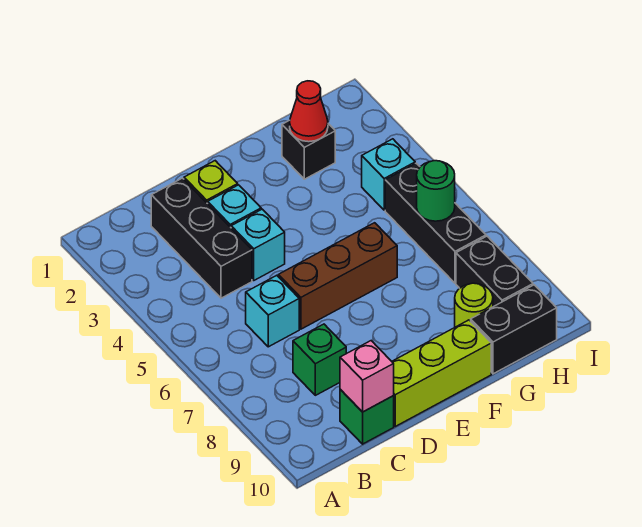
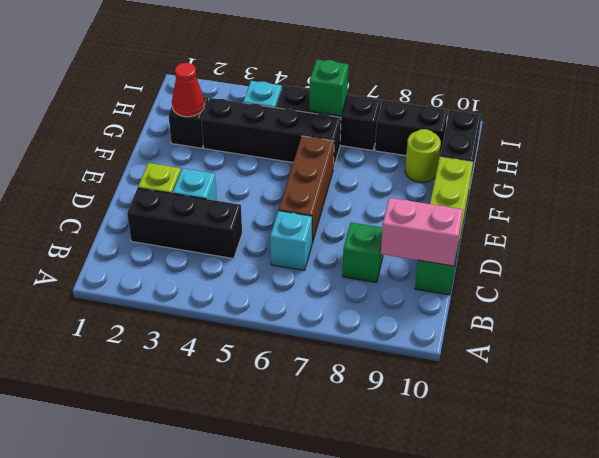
pink 1x1 brick [340,341,394,412] -> pink 1x2 brick [381,198,463,266]
cyan 1x1 brick [231,209,285,280] -> none
none -> black 1x4 brick [201,98,341,169]
green 1x1 round brick [417,161,455,221] -> green 1x1 brick [309,60,349,116]

